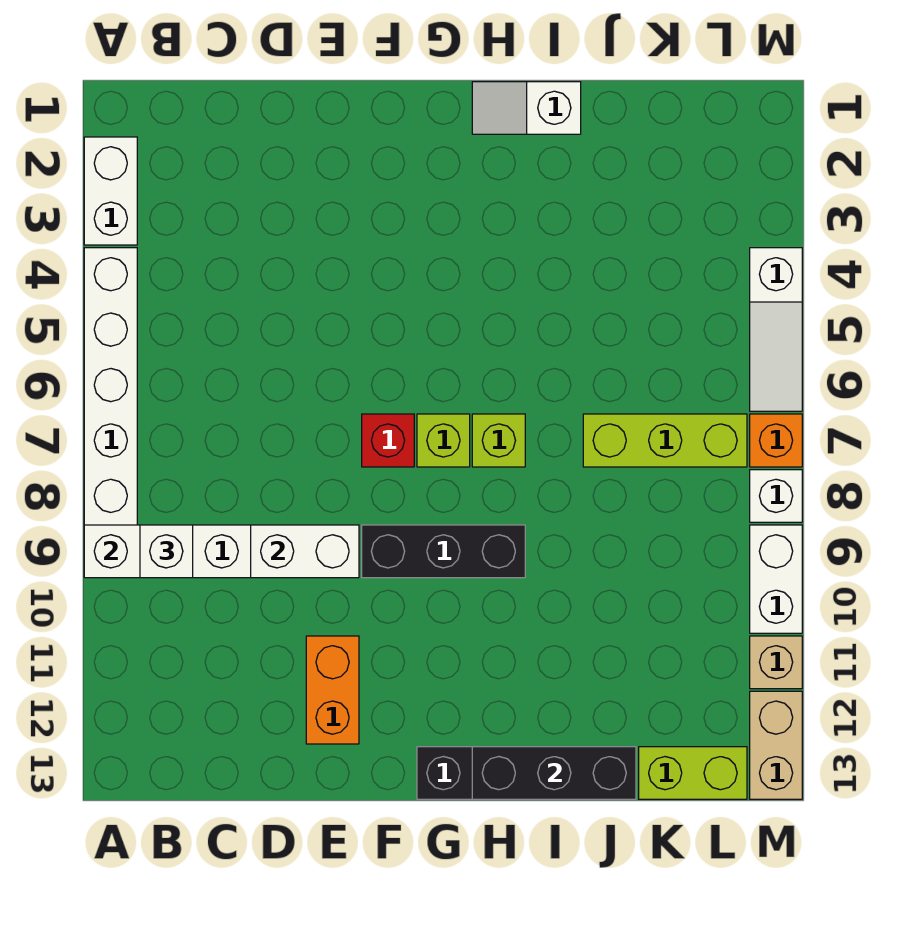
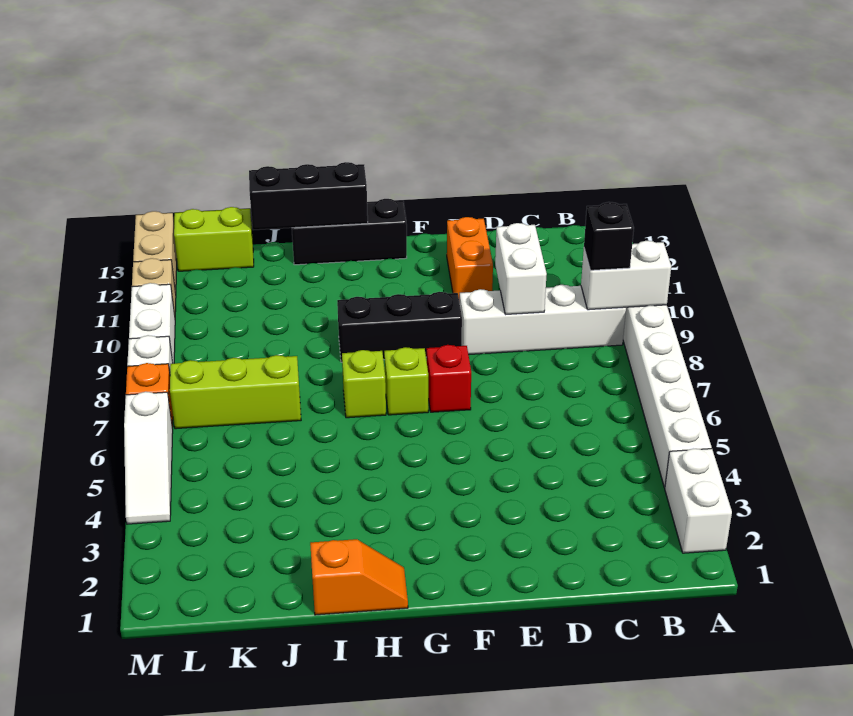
white 1x1 brick [140,525,193,578] -> black 1x1 brick [584,202,634,270]
white 1x2 brick [251,525,359,578] -> white 1x2 brick turned to [495,223,547,314]
white 1x2 slope [472,82,581,134] -> orange 1x2 slope [310,539,408,615]
white 1x3 slope [750,248,802,411] -> white 1x3 slope turned to [124,392,173,524]

